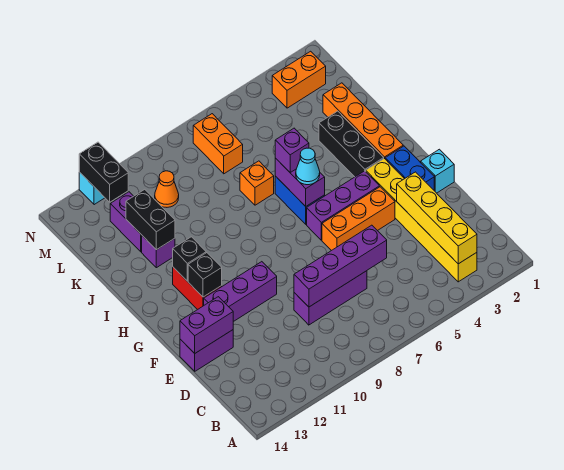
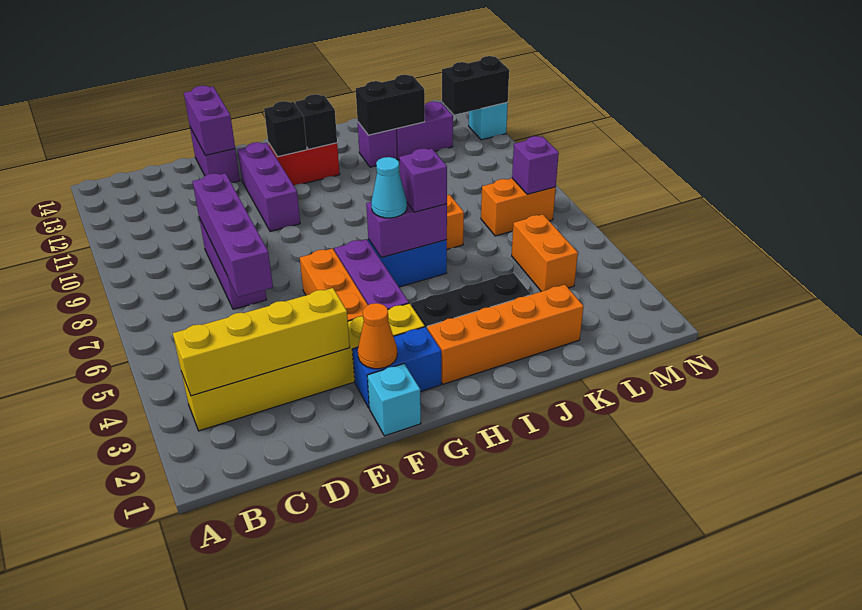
orange 1x1 cone [155,171,179,207] -> orange 1x1 cone moved to [358,303,397,369]
orange 1x2 brick [272,51,326,108] -> orange 1x2 brick moved to [512,214,578,292]
none -> purple 1x1 brick [512,136,559,194]

